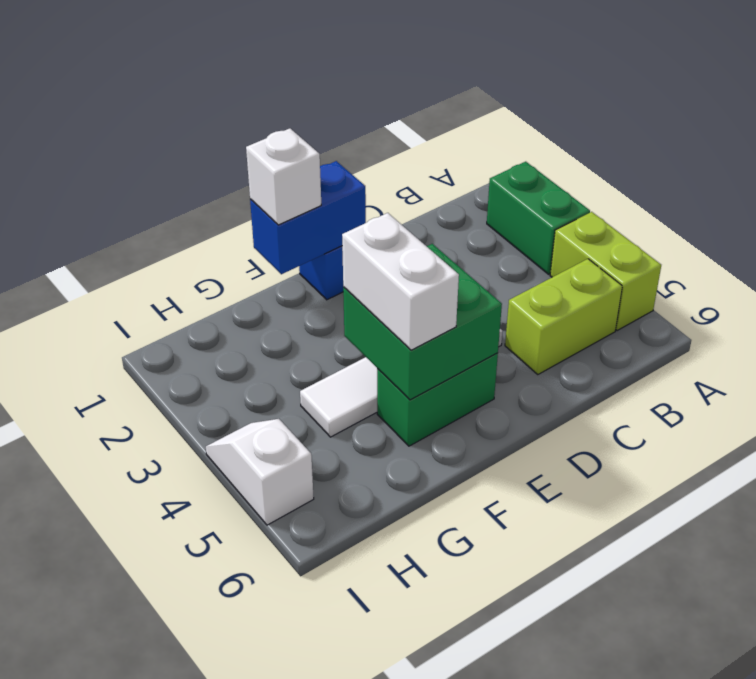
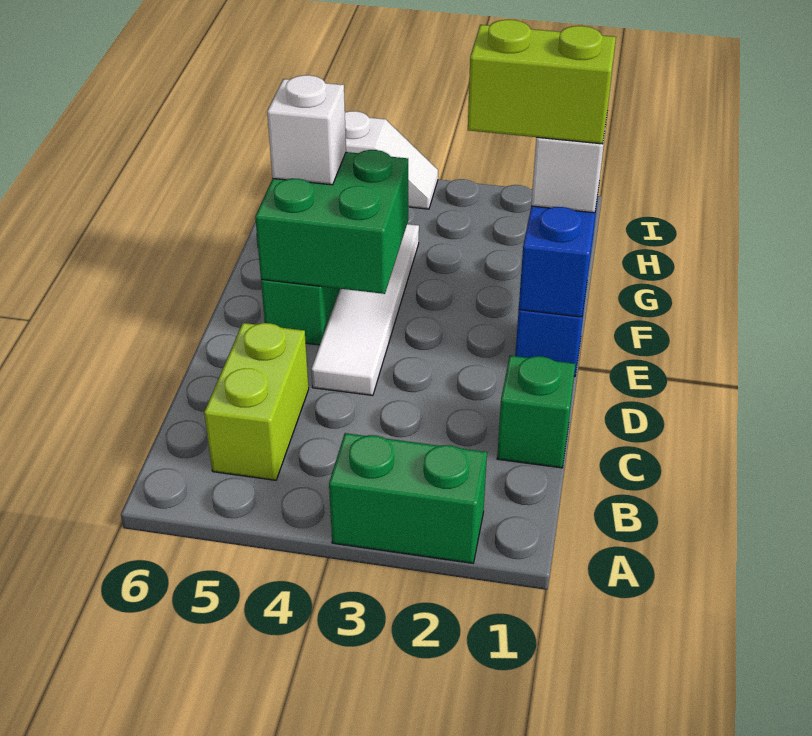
lime 1x2 brick [550,212,661,331] -> lime 1x2 brick moved to [468,20,616,144]
none -> green 1x1 brick [497,356,575,468]
white 1x2 brick [342,213,459,350] -> white 1x1 brick [267,75,346,185]

